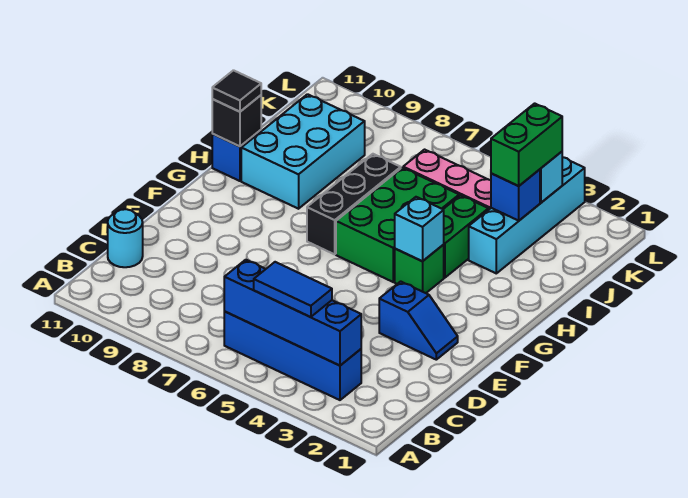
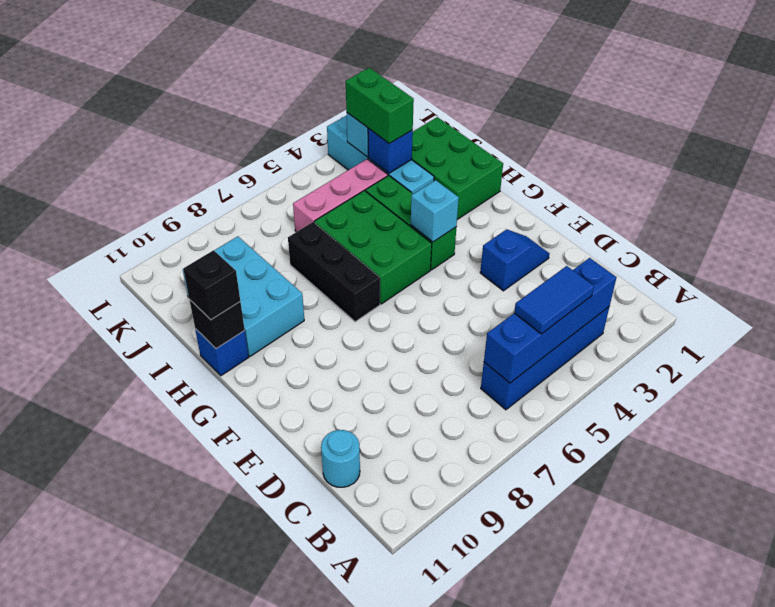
none -> green 2x3 brick [412,117,503,220]
black 1x1 tile [212,70,261,112] -> black 1x1 brick [183,250,240,320]

